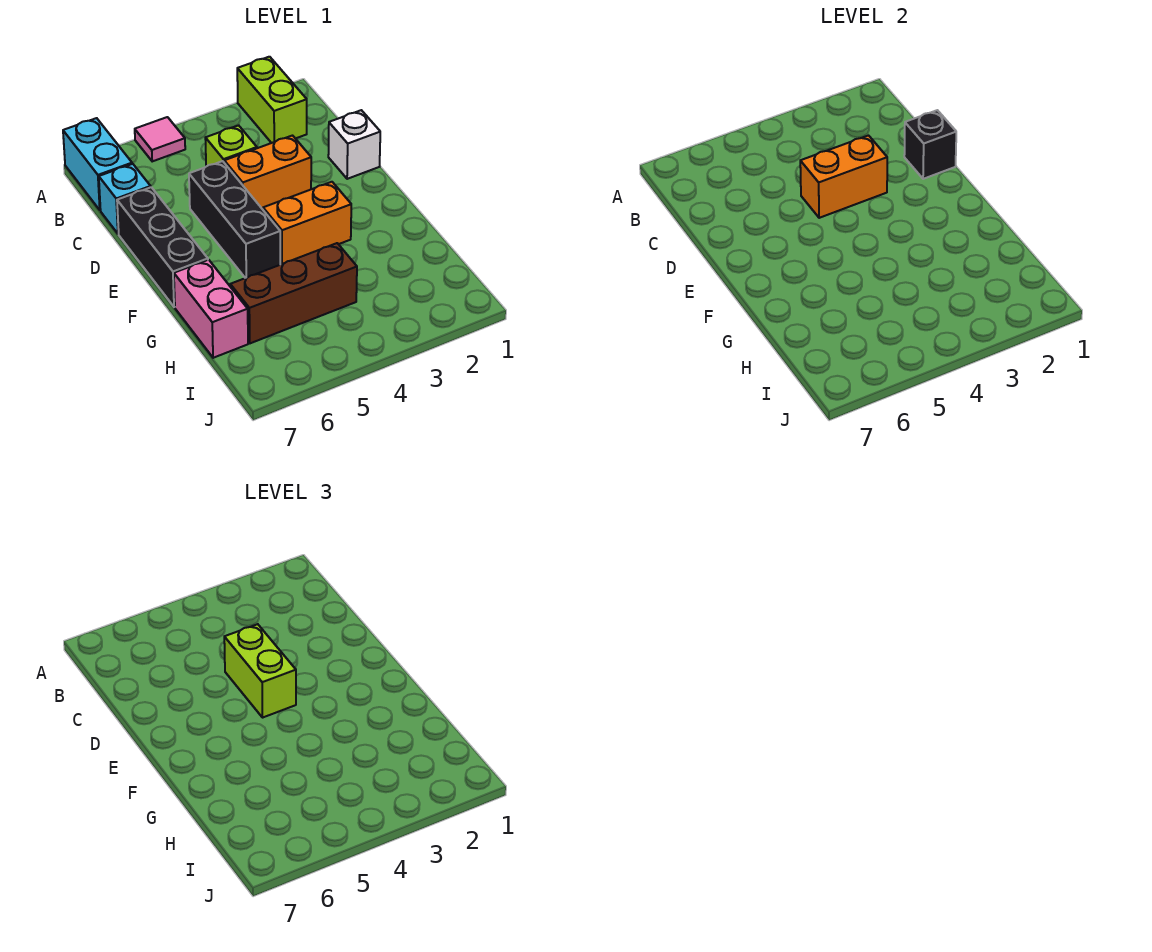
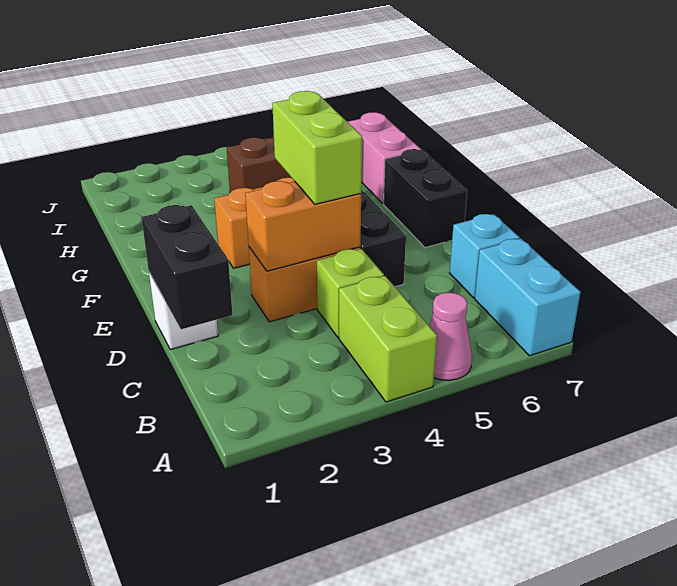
lime 1x2 brick [237,57,307,143] -> lime 1x2 brick moved to [339,276,437,402]
pink 1x1 tile [135,117,185,161] -> pink 1x1 cone [429,293,472,380]
black 1x1 brick [904,110,956,179] -> black 1x2 brick [141,205,233,329]
black 1x3 brick [117,187,208,307] -> black 1x2 brick [384,149,467,248]

